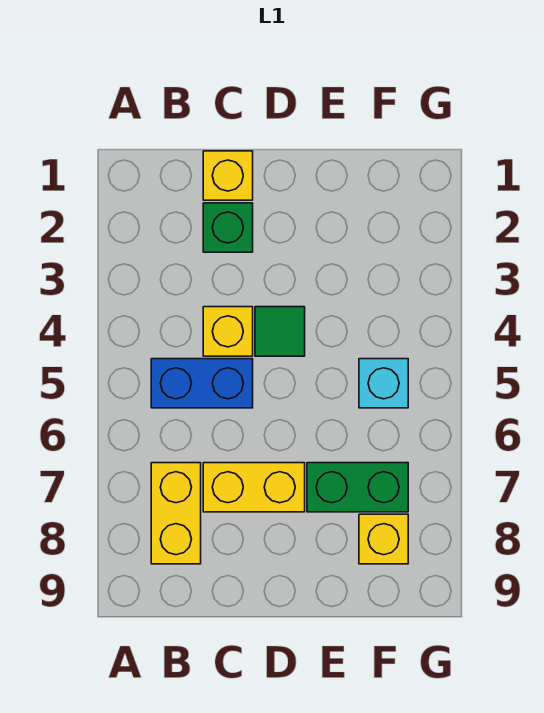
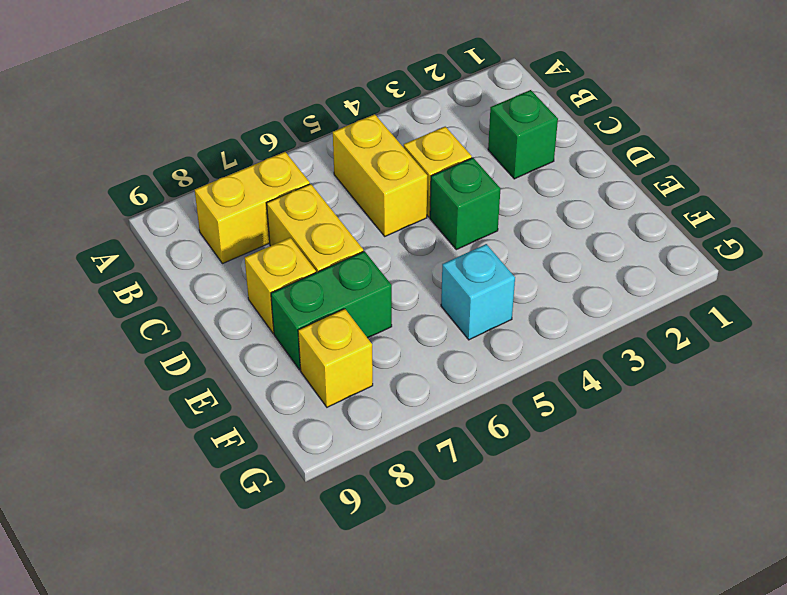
blue 1x2 brick [151,359,253,408] -> yellow 1x2 brick [333,114,427,236]
yellow 1x1 brick [203,151,253,200] -> yellow 1x1 brick moved to [245,238,316,333]
green 1x1 tile [255,307,305,356] -> green 1x1 brick [430,158,501,250]
green 1x2 brick [307,463,408,512] -> green 1x2 brick turned to [271,251,392,370]

